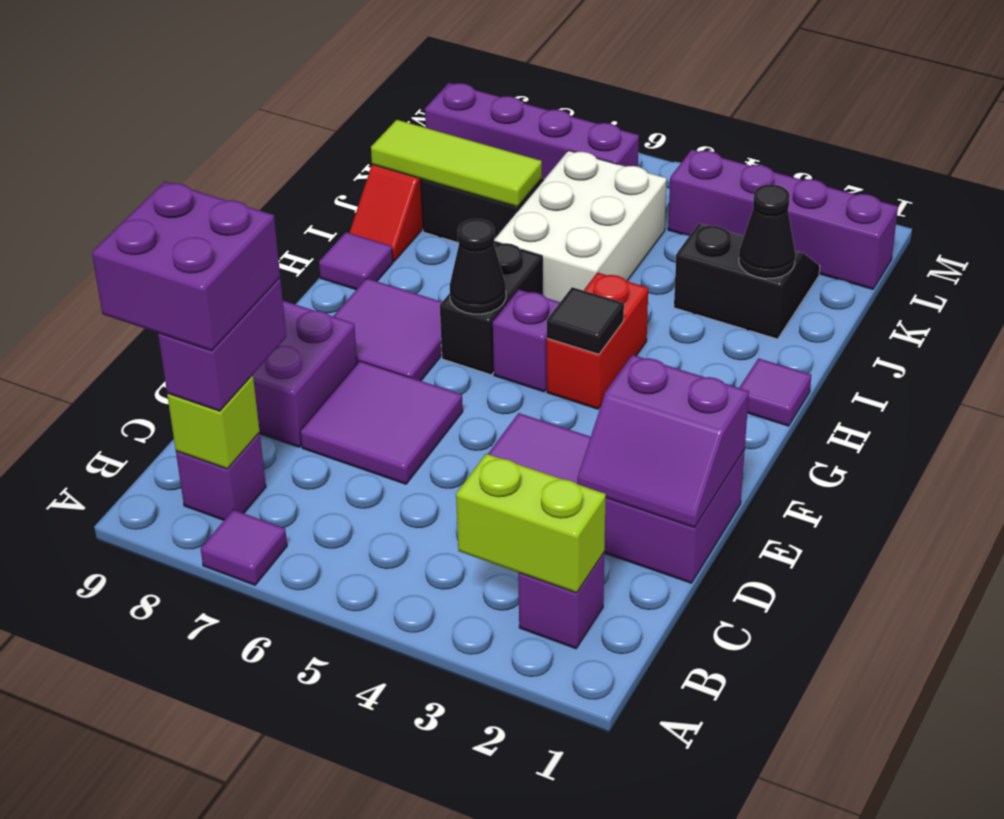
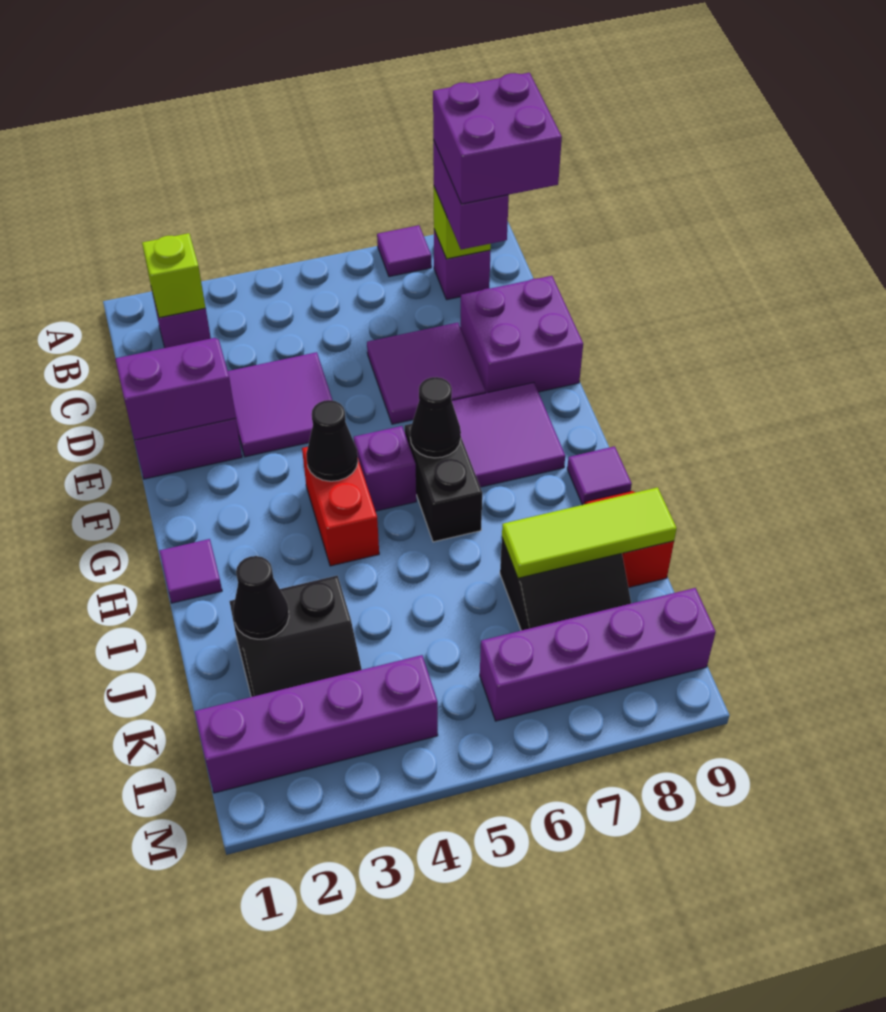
lime 1x2 brick [456,454,606,593] -> lime 1x1 brick [142,233,206,318]
black 1x1 tile [547,287,624,354] -> black 1x1 cone [306,400,358,481]
white 2x3 brick [494,151,667,302] -> none

